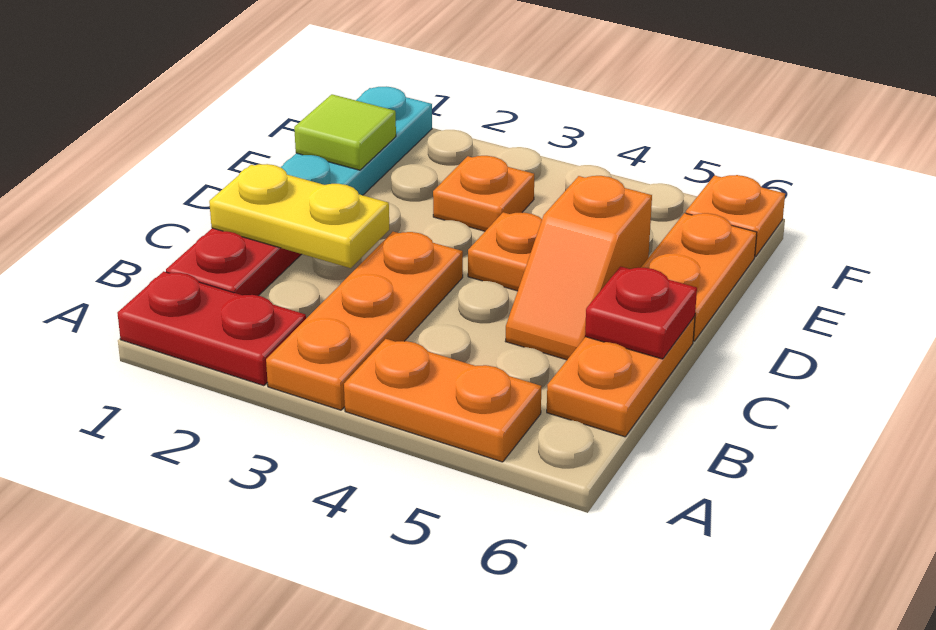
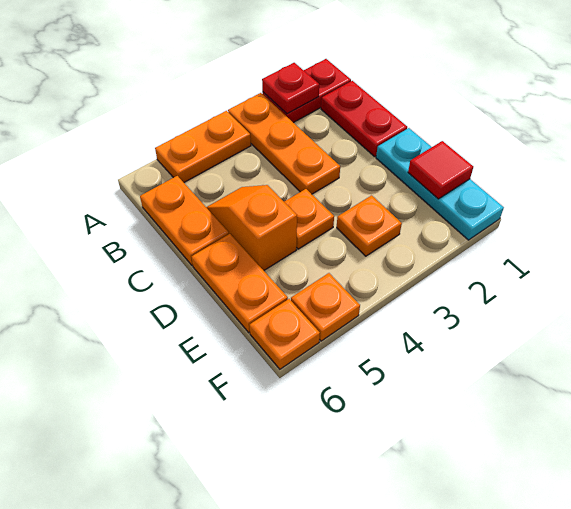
yellow 1x2 plate [209,164,389,268] -> none
red 1x1 plate [585,266,697,359] -> red 1x1 plate moved to [262,63,319,114]
lime 1x1 tile [294,94,396,170] -> red 1x1 tile [408,141,473,199]
none -> orange 1x1 plate [291,273,360,341]

